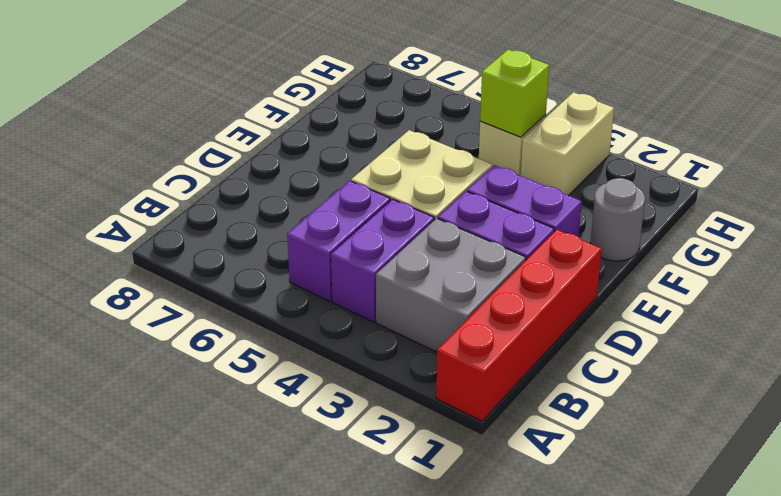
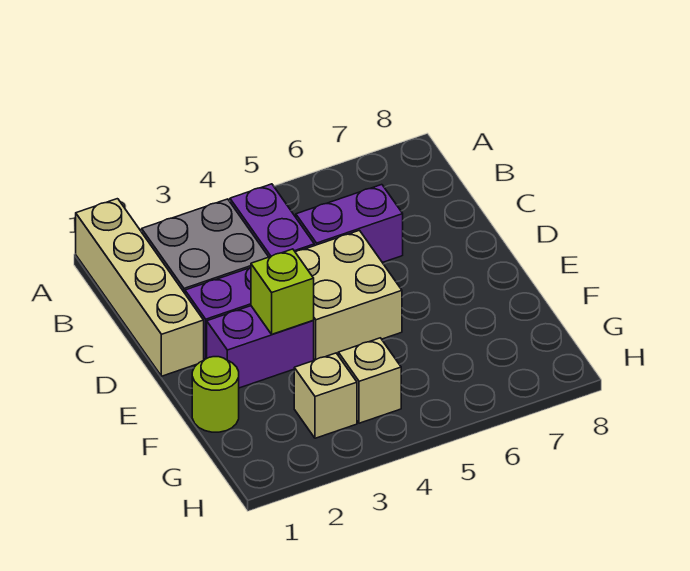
red 1x4 brick [436,230,602,421] -> tan 1x4 brick [76,199,204,376]
purple 1x2 brick [287,181,390,301] -> purple 1x2 brick turned to [296,185,403,263]
grey 1x1 round brick [590,178,645,261] -> lime 1x1 round brick [192,357,239,432]
tan 1x2 brick [521,92,614,196] -> tan 1x1 brick [294,353,357,438]
lime 1x1 brick [480,50,549,137] -> lime 1x1 brick moved to [251,249,314,334]

